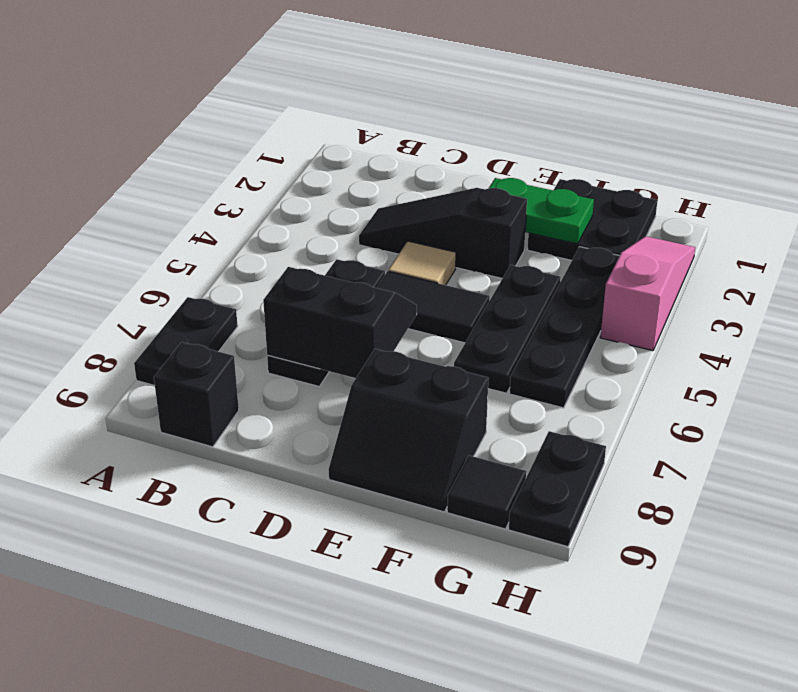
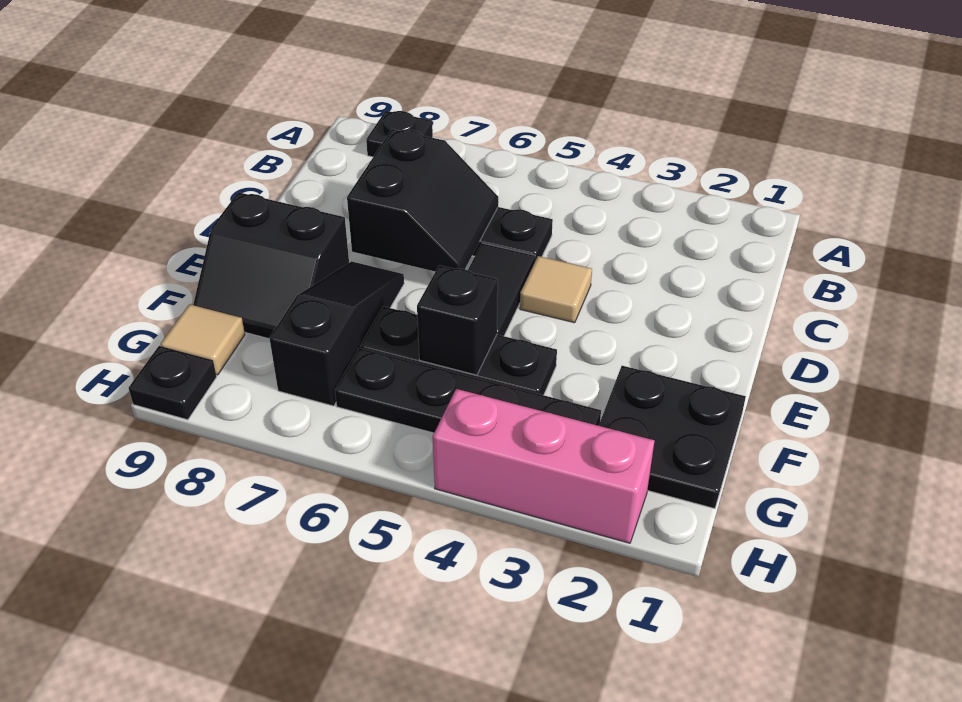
black 1x2 plate [134,297,238,386] -> black 1x1 plate [366,111,433,157]
black 1x1 brick [154,342,239,447] -> black 1x1 brick moved to [417,265,498,375]
black 1x3 slope [359,188,527,278] -> black 1x3 slope moved to [270,261,404,406]
green 1x2 plate [488,178,594,244] -> none
black 2x2 slope [329,349,489,512] -> black 2x2 slope turned to [193,192,349,339]
black 1x1 tile [447,455,526,529] -> tan 1x1 tile [161,304,245,375]
pink 1x3 slope [600,236,695,351] -> pink 1x3 brick [433,389,654,543]
black 1x2 plate [509,431,606,547] -> black 1x1 plate [129,346,217,420]

